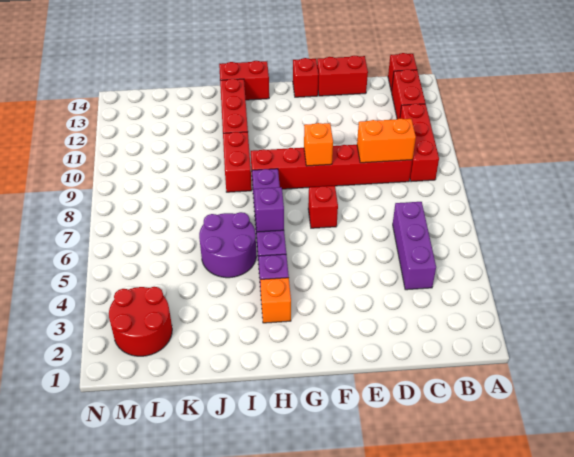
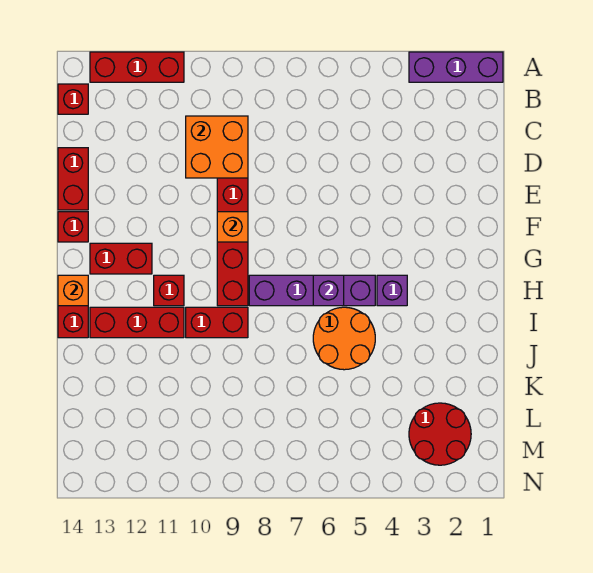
red 1x3 brick [400,104,439,182] -> red 1x3 brick moved to [90,52,184,82]
red 1x2 brick [392,69,425,119] -> red 1x2 brick moved to [90,243,152,274]
purple 1x3 brick [393,202,436,290] -> purple 1x3 brick moved to [409,52,503,82]
orange 1x2 brick [357,119,416,163] -> orange 2x2 brick [186,116,248,178]
red 1x1 brick [308,186,338,228] -> red 1x1 brick moved to [154,275,184,306]
orange 1x1 brick [260,278,291,323] -> orange 1x1 brick moved to [58,275,88,306]
purple 2x2 round brick [199,212,256,278] -> orange 2x2 round brick [313,307,375,370]

